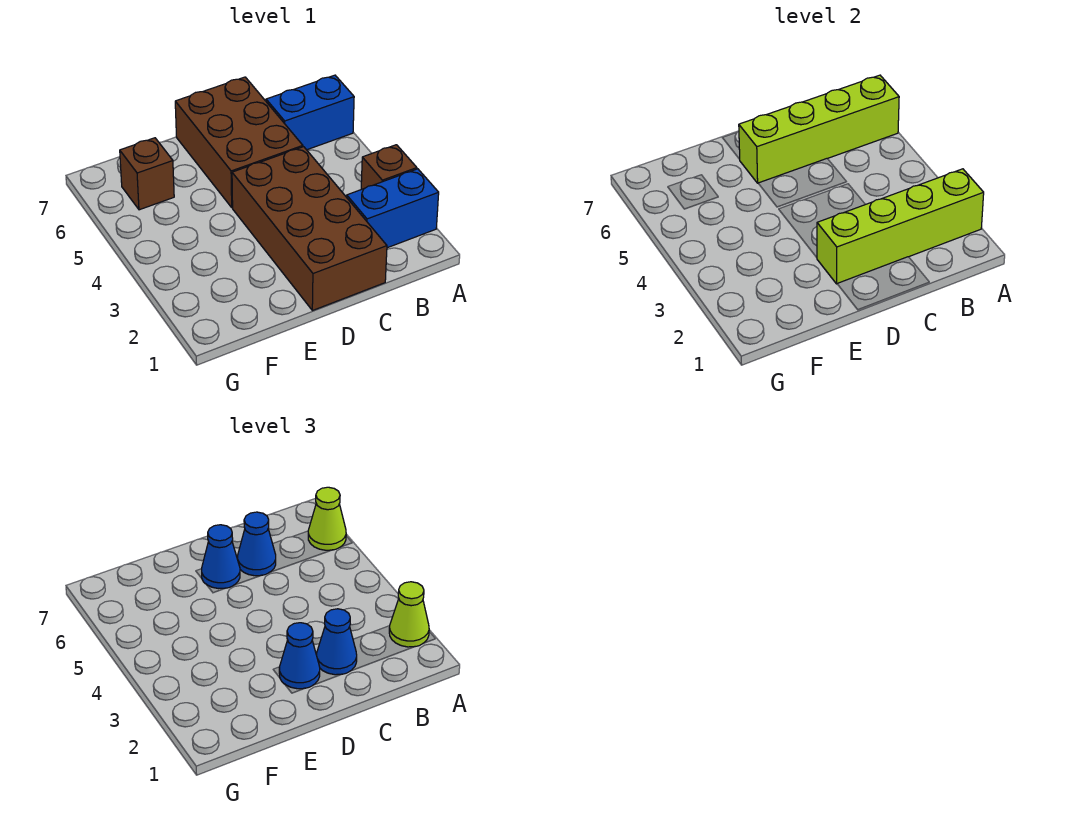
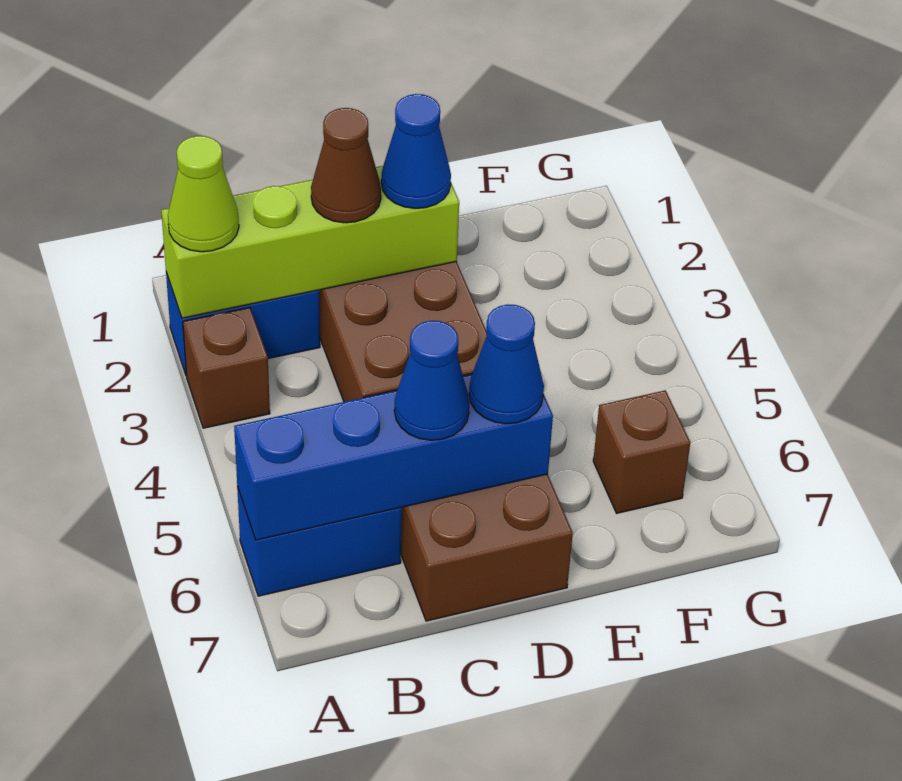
lime 1x4 brick [739,75,899,183] -> blue 1x4 brick [234,374,553,540]
lime 1x1 cone [308,487,346,550] -> none
blue 1x1 cone [317,609,357,675] -> brown 1x1 cone [311,108,381,223]

